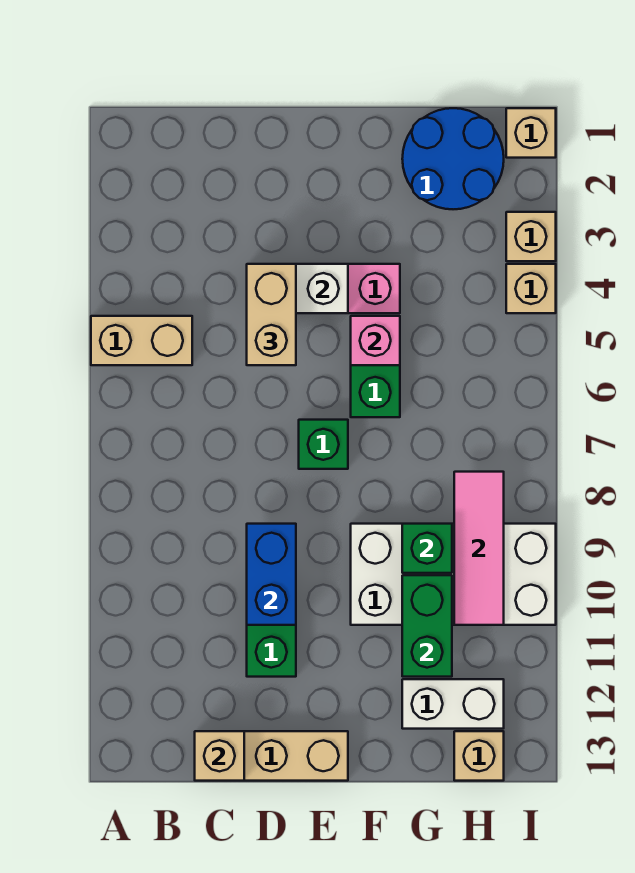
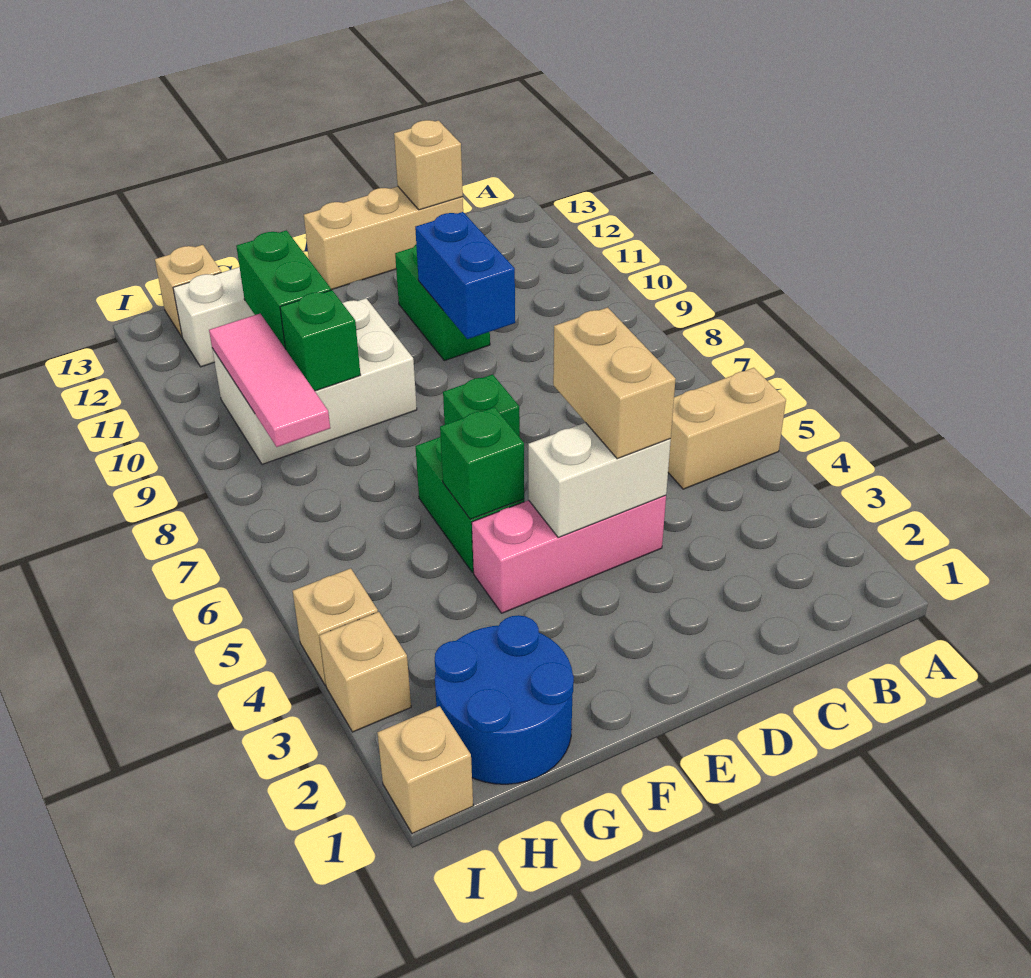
pink 1x1 brick [351,316,400,365] -> green 1x1 brick [440,407,524,519]
white 2x4 brick [351,524,556,625] -> white 2x3 brick [212,298,417,464]

